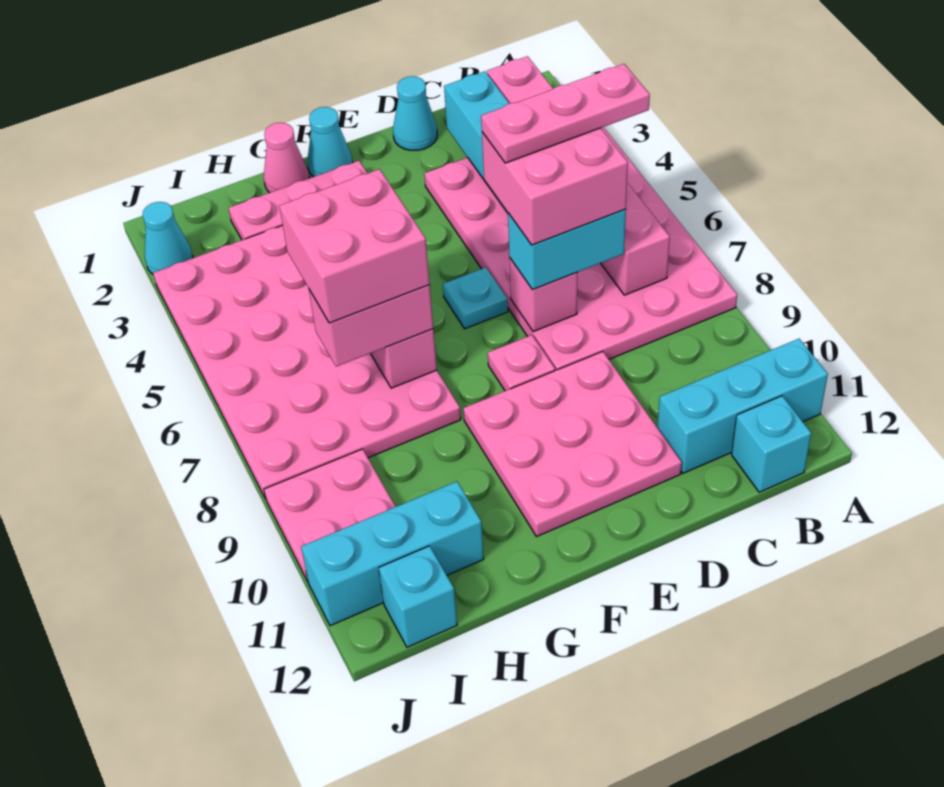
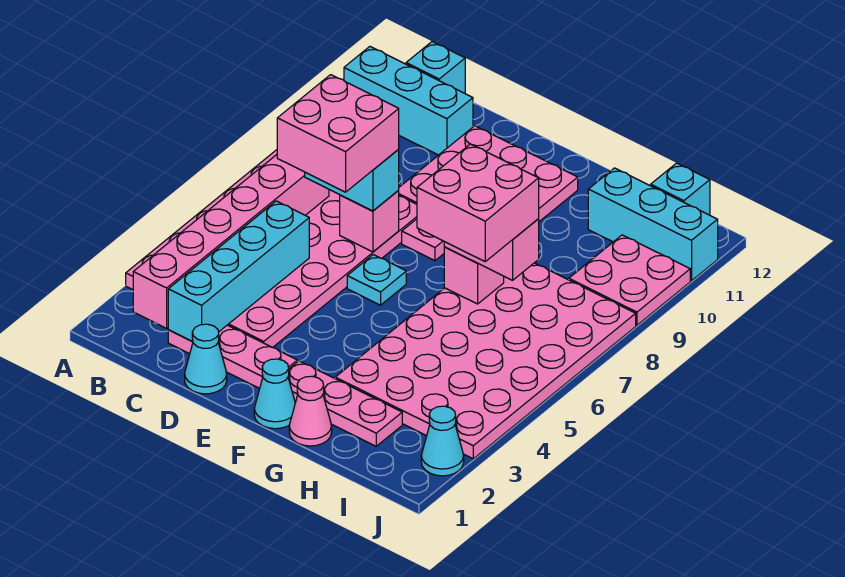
pink 1x3 plate [481,64,650,163] -> pink 1x3 plate moved to [168,325,297,388]

